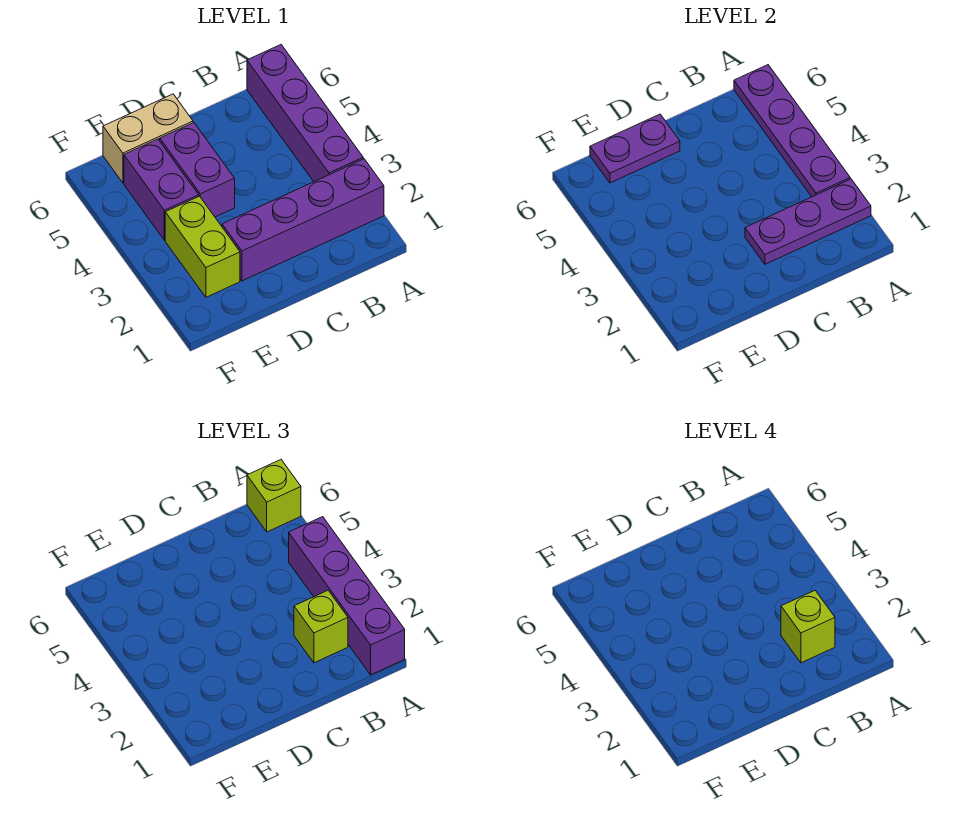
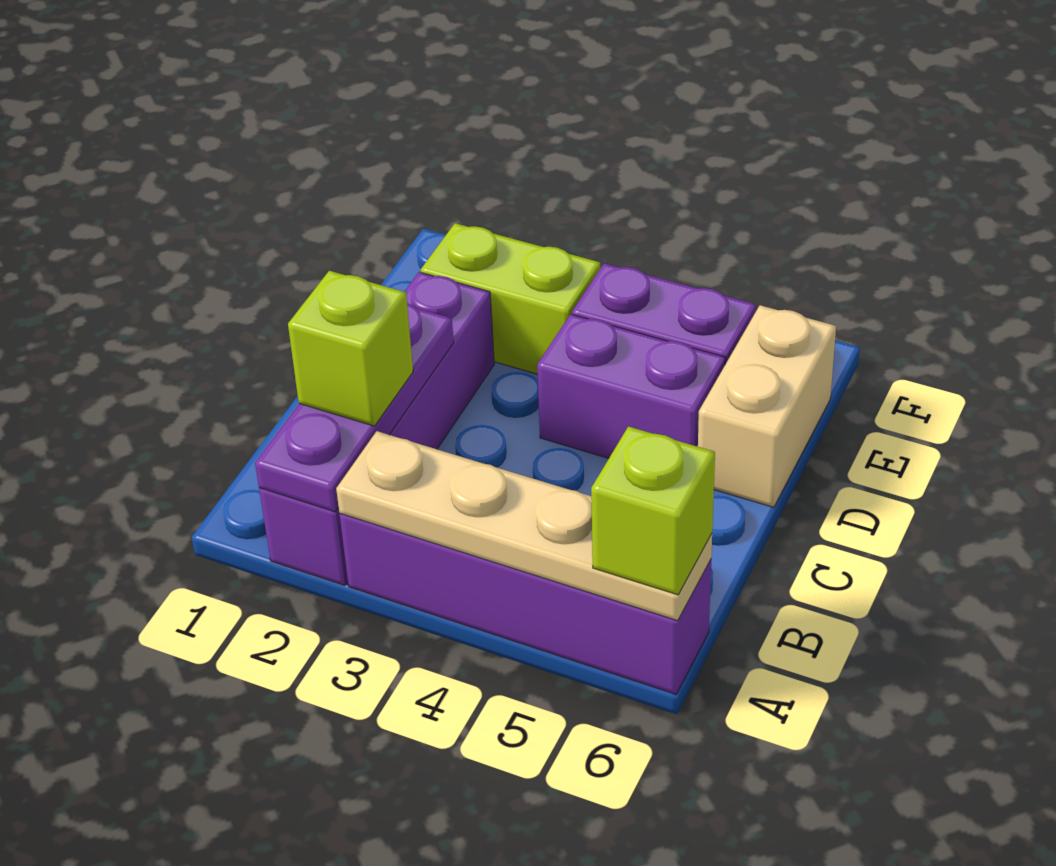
purple 1x4 brick [289,517,405,675] -> none
purple 1x4 plate [734,65,850,197] -> tan 1x4 plate [336,431,712,621]
lime 1x1 brick [781,591,835,663] -> none
purple 1x2 plate [590,114,680,183] -> none

